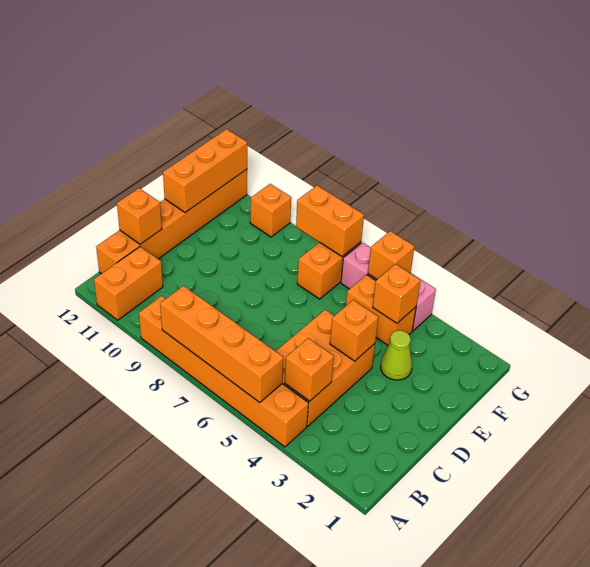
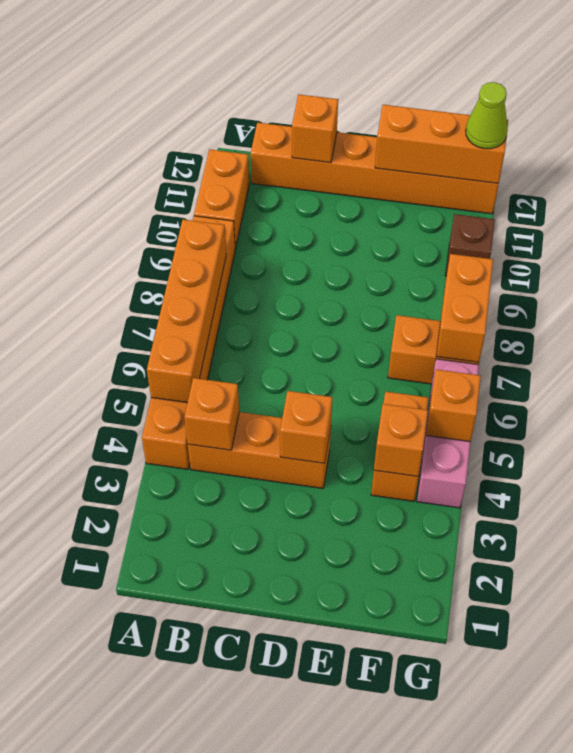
orange 1x2 brick [94,247,163,320] -> orange 1x2 brick turned to [194,149,249,249]
orange 2x3 brick [276,310,375,426] -> orange 1x3 brick [188,412,331,488]
lime 1x1 cone [380,331,412,380] -> lime 1x1 cone moved to [466,82,508,149]
orange 1x1 brick [250,184,291,237] -> brown 1x1 brick [445,214,495,276]

